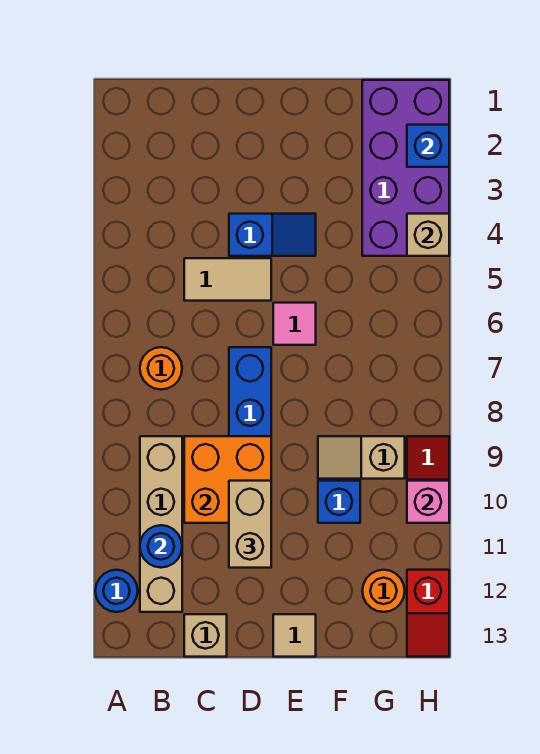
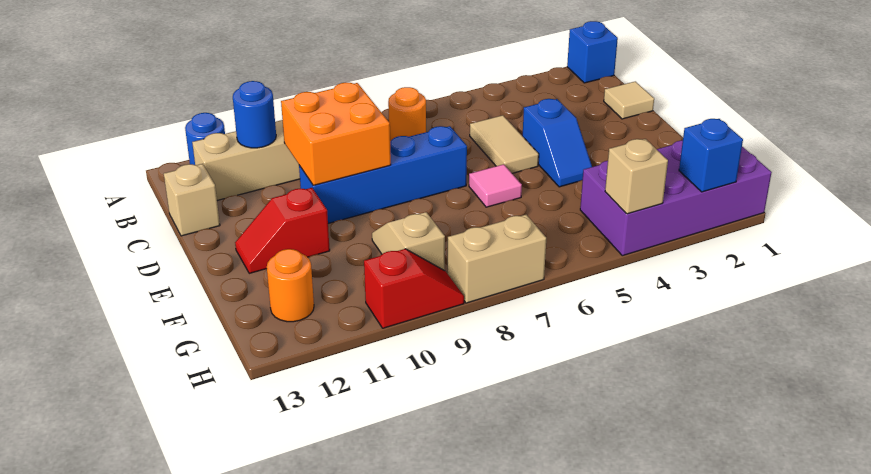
tan 1x2 brick [229,481,271,568] -> tan 1x2 brick moved to [448,215,546,303]
tan 1x1 tile [273,614,316,657] -> tan 1x1 tile moved to [604,81,654,119]
blue 1x1 brick [318,481,360,523] -> blue 1x1 brick moved to [567,21,618,83]
pink 1x1 brick [407,481,449,523] -> none
red 1x2 slope [407,570,449,657] -> red 1x2 slope moved to [235,188,330,273]

